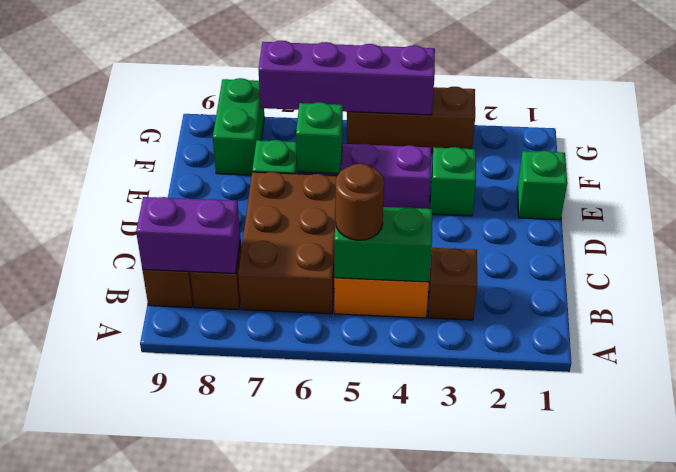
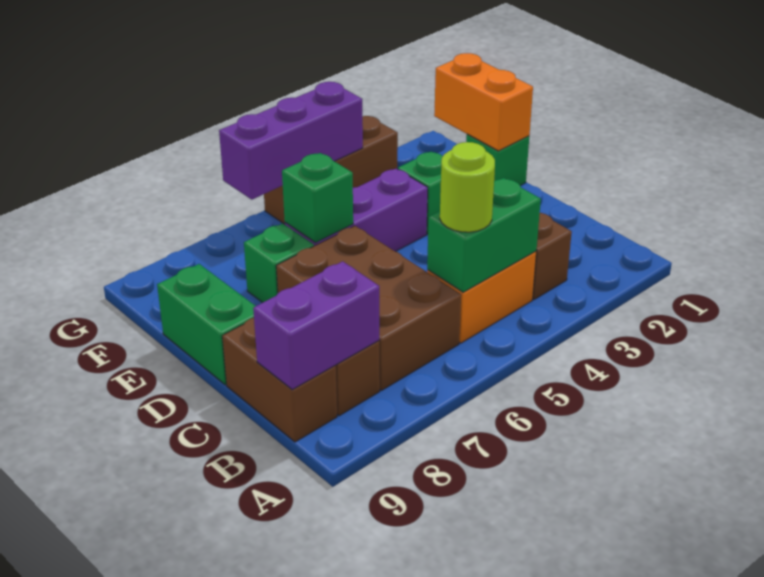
brown 1x1 round brick [336,164,384,240] -> lime 1x1 round brick [440,142,495,232]
none -> orange 1x2 brick [434,53,533,151]
green 1x2 brick [213,78,264,175] -> green 1x2 brick moved to [157,264,255,385]
purple 1x4 brick [259,41,435,115] -> purple 1x3 brick [219,82,363,199]

